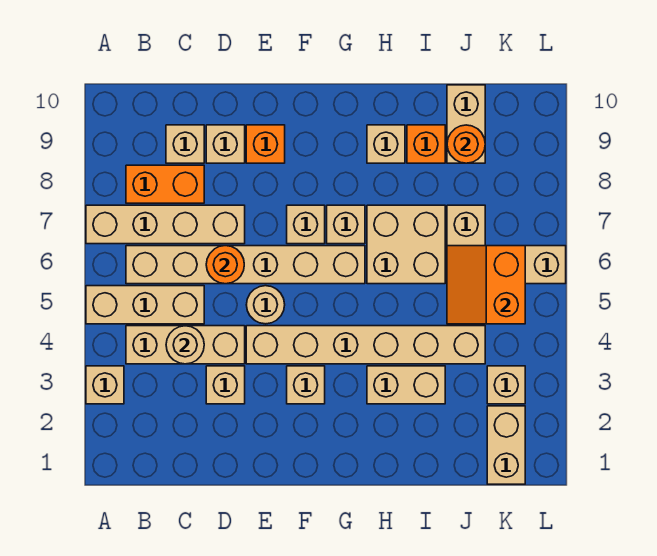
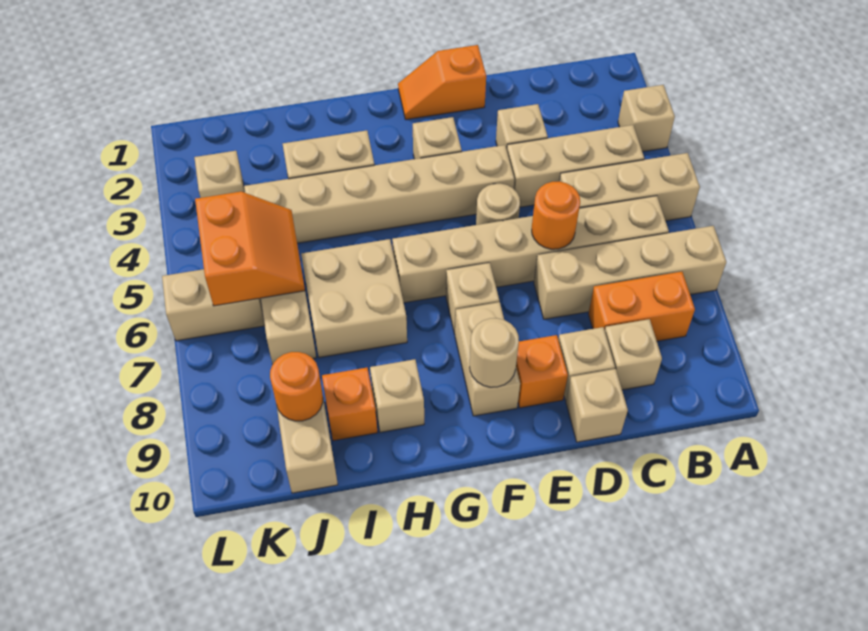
tan 1x1 round brick [166,326,204,364] -> tan 1x1 round brick moved to [470,318,519,387]
none -> orange 1x2 slope [398,45,486,120]
tan 1x1 brick [327,205,365,244] -> tan 1x1 brick moved to [566,369,628,442]
tan 1x2 brick [487,406,525,484] -> tan 1x2 brick moved to [455,302,520,416]

